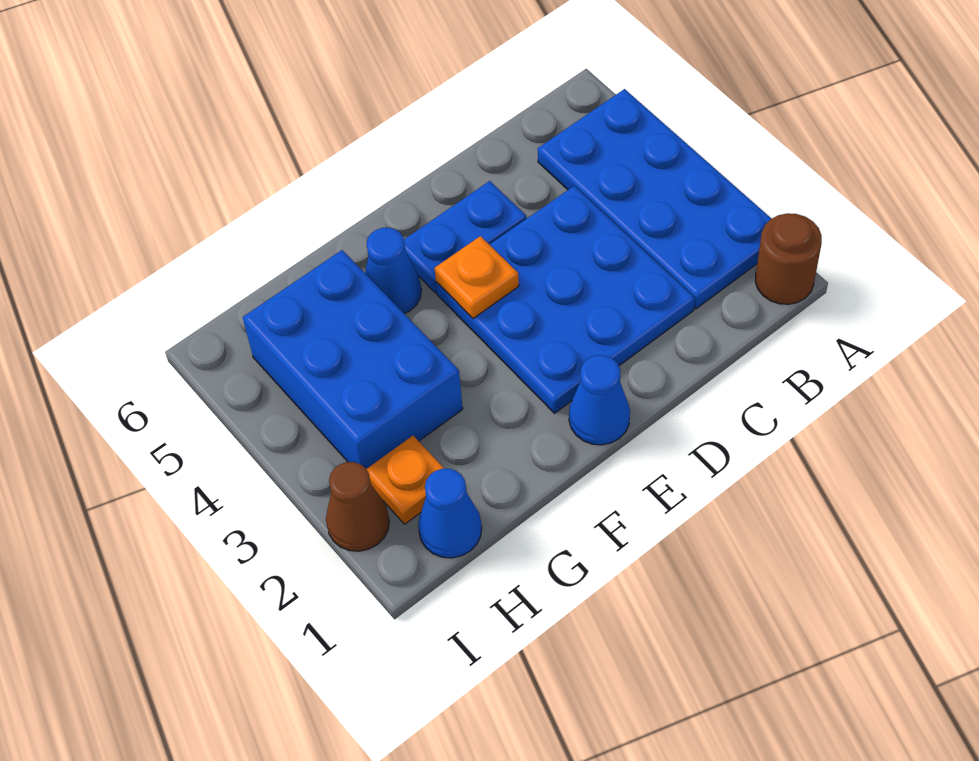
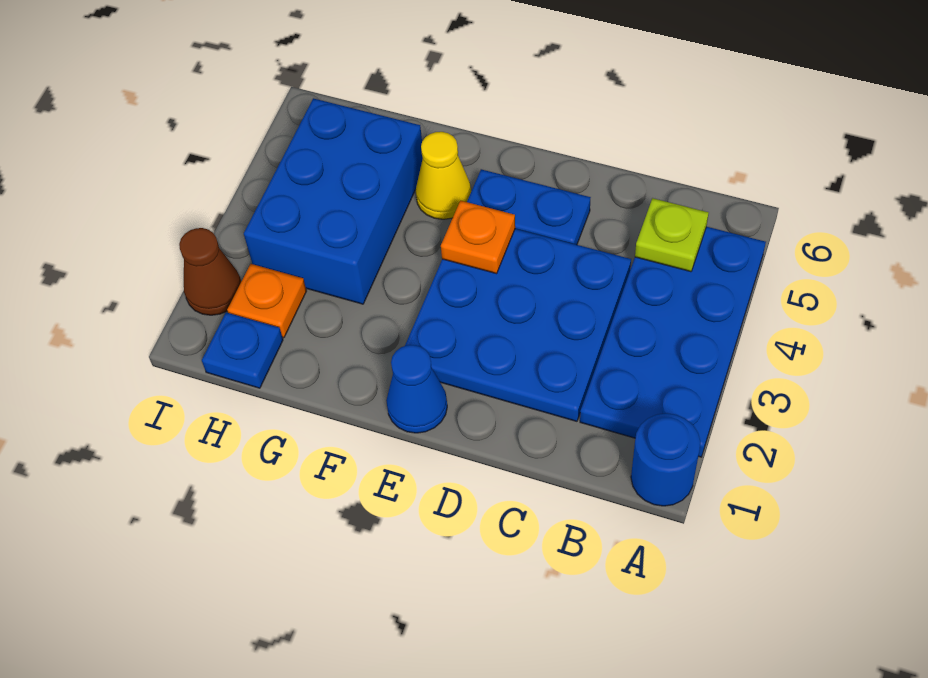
brown 1x1 round brick [755,213,822,304] -> blue 1x1 round brick [631,413,700,506]
none -> lime 1x1 plate [635,198,709,272]
blue 1x1 cone [365,228,421,314] -> yellow 1x1 cone [416,132,471,219]
blue 1x1 cone [418,469,482,558] -> blue 1x1 plate [202,312,283,388]

